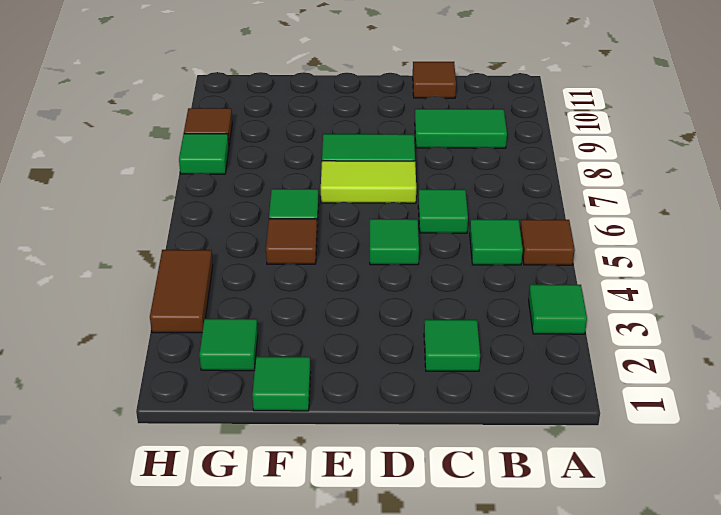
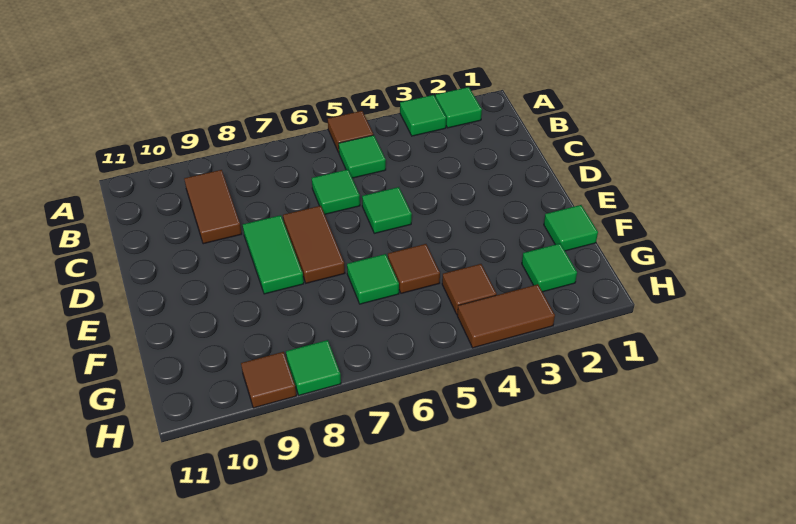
green 1x2 tile [415,109,507,148] -> brown 1x2 tile [184,170,242,244]
green 1x1 tile [424,319,480,371] -> green 1x1 tile moved to [435,87,482,128]
brown 1x1 tile [413,62,456,98] -> brown 1x1 tile moved to [442,264,497,315]
lime 1x2 tile [321,161,416,203] -> brown 1x2 tile [283,206,345,283]

